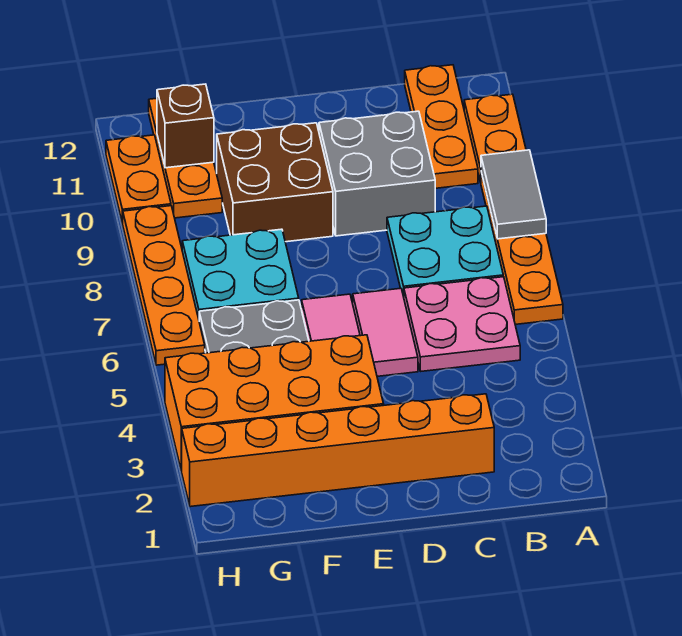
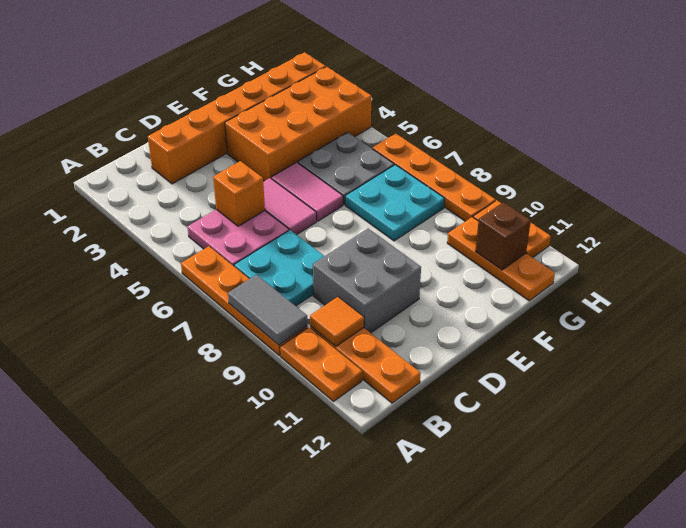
none -> orange 1x1 tile [310,297,364,347]
none -> orange 1x1 brick [213,161,265,226]
brown 2x2 brick [217,123,333,242] -> none

